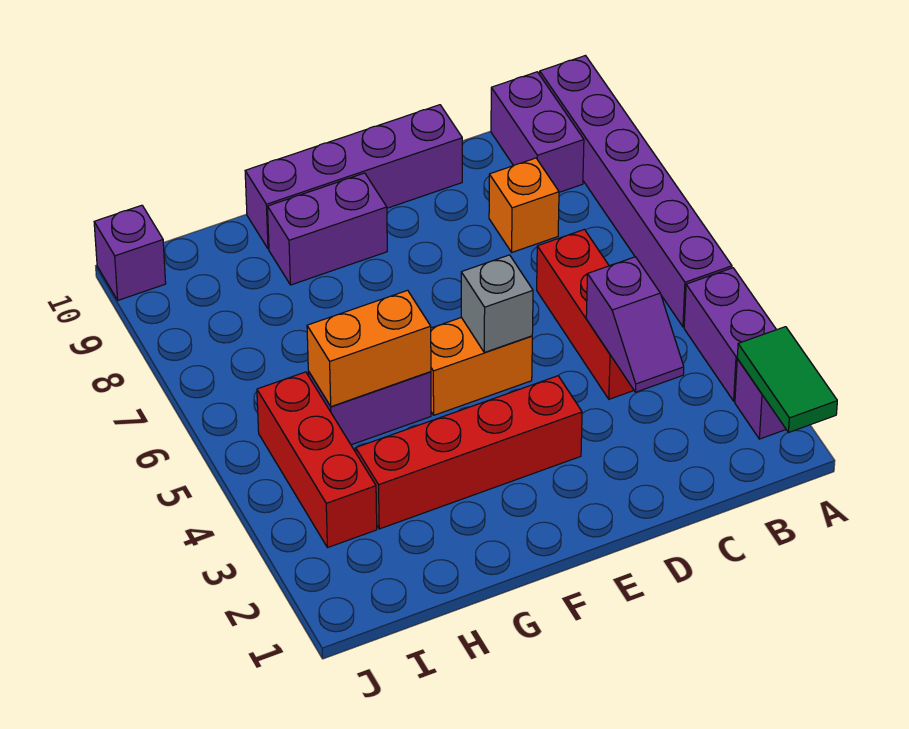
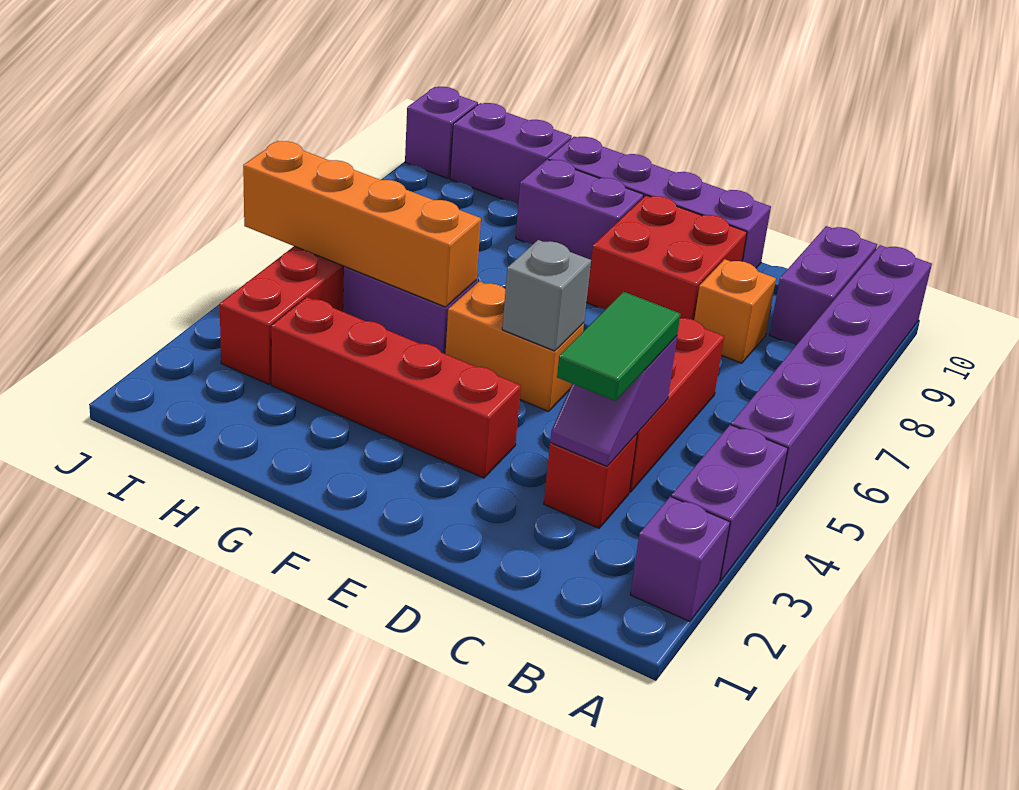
green 1x2 tile [737,327,837,433] -> green 1x2 tile moved to [557,292,681,401]
none -> red 1x1 brick [544,434,637,528]
none -> red 2x2 brick [586,195,747,320]
orange 1x2 brick [307,290,431,407] -> orange 1x4 brick [243,141,481,307]
none -> purple 1x2 brick [450,103,572,204]

